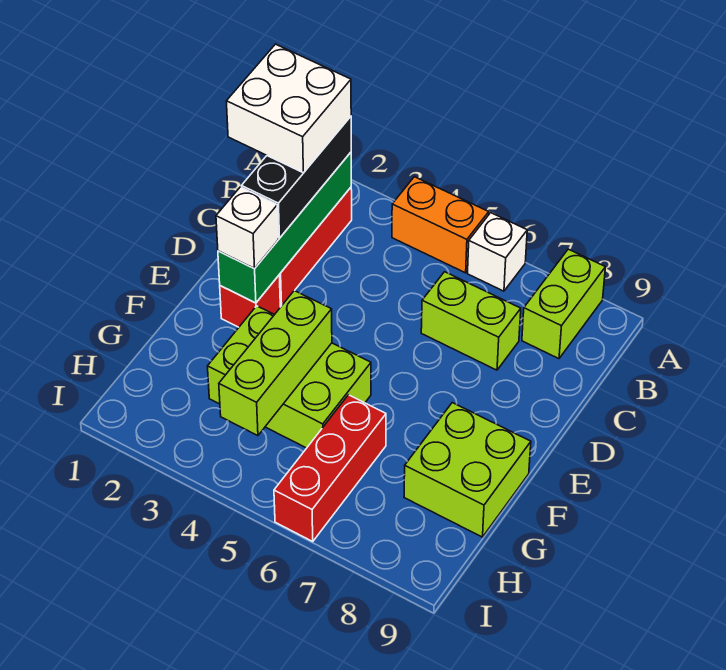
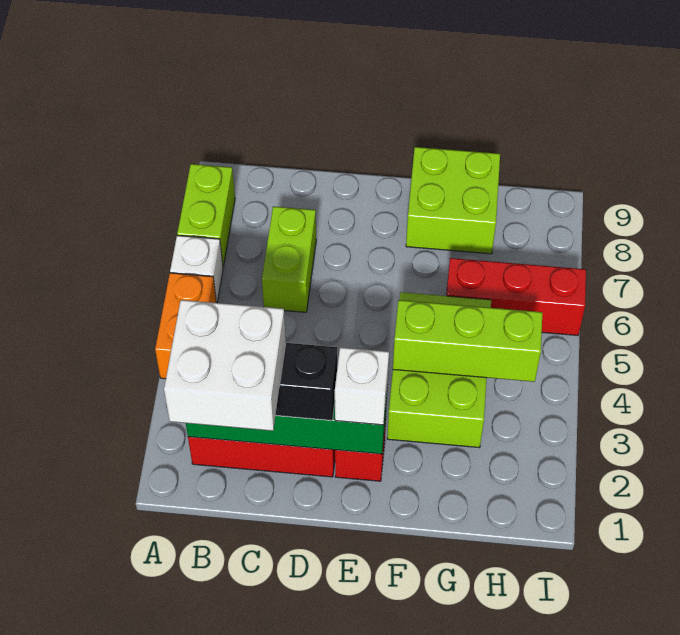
lime 1x2 brick [522,249,605,359] -> lime 1x2 brick turned to [177,164,235,267]

